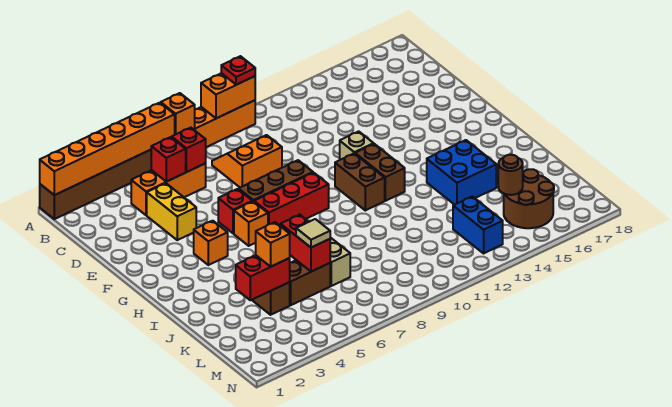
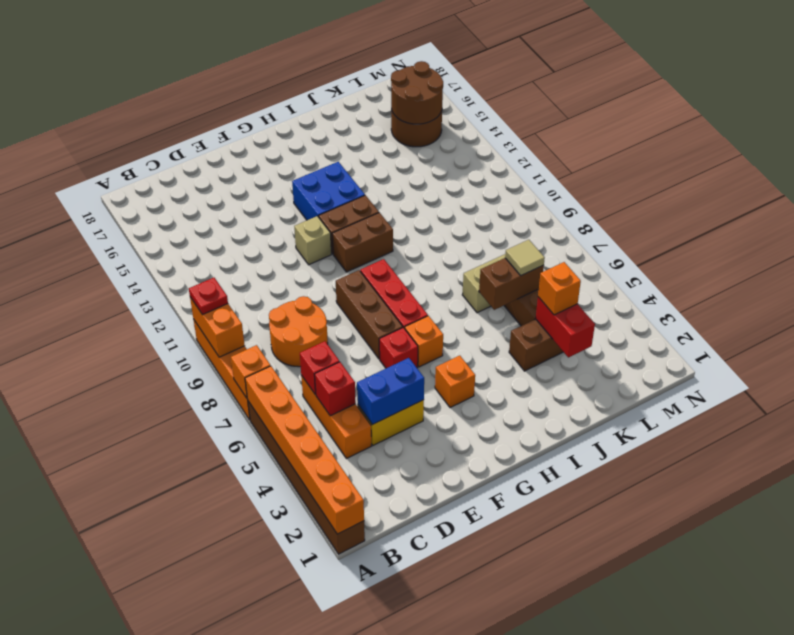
orange 2x2 slope [212,135,282,187] -> orange 2x2 round brick [269,296,328,367]
blue 2x2 brick [427,140,496,205] -> blue 2x2 brick moved to [292,162,365,220]
red 1x2 brick [281,215,330,272] -> brown 1x2 brick [479,258,544,310]
blue 1x2 brick [453,196,503,253] -> blue 1x2 brick moved to [357,358,424,425]
brown 1x1 round brick [498,155,523,195] -> brown 2x2 round brick [391,61,443,124]

